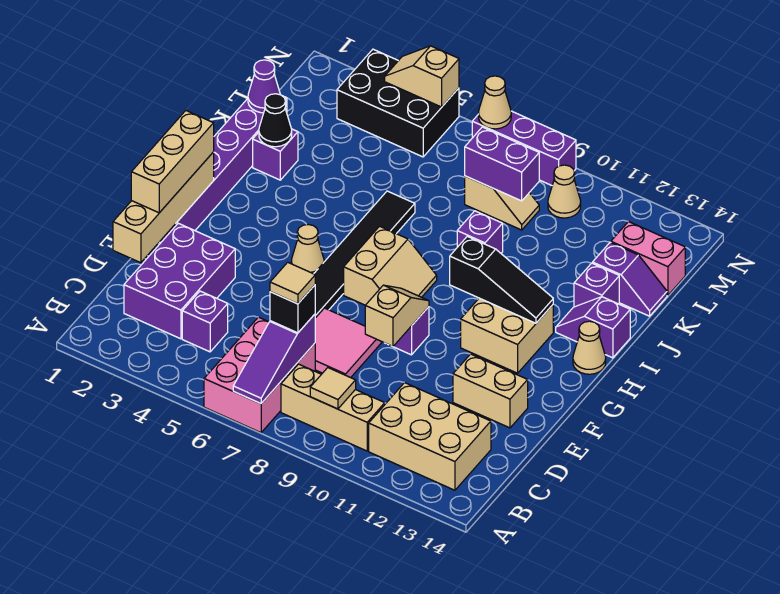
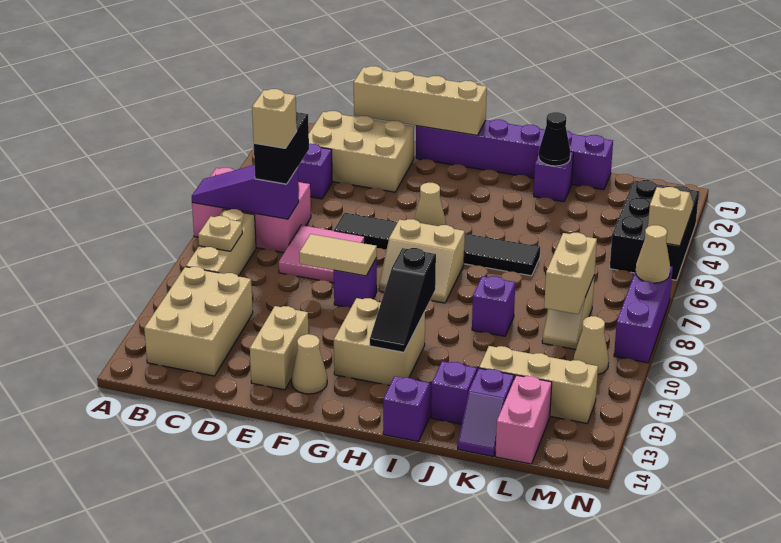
tan 1x1 tile [310,368,356,409] -> tan 1x1 plate [198,216,242,251]
purple 2x3 brick [124,223,235,339] -> tan 2x3 brick [309,111,414,192]
black 1x1 brick [270,285,315,333] -> black 1x2 brick [254,112,309,184]
tan 1x1 tile [270,262,315,304] -> tan 1x1 brick [252,89,297,148]
tan 1x3 brick [131,111,214,213] -> tan 1x3 brick moved to [479,346,598,423]
tan 1x2 slope [365,285,429,347] -> tan 1x2 tile [299,234,377,276]
tan 1x1 cone [573,321,606,374] -> tan 1x1 cone moved to [292,334,327,394]
purple 1x1 cone [248,60,280,113] -> none
purple 1x2 brick [465,127,539,201] -> tan 1x2 brick [544,233,597,314]

